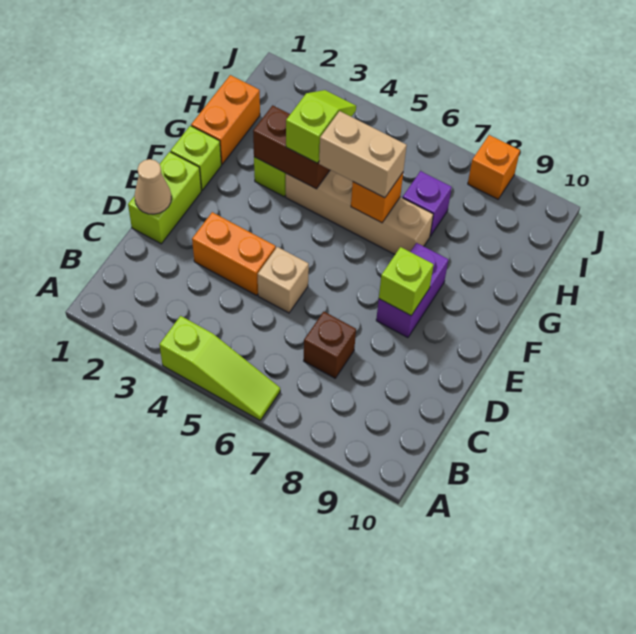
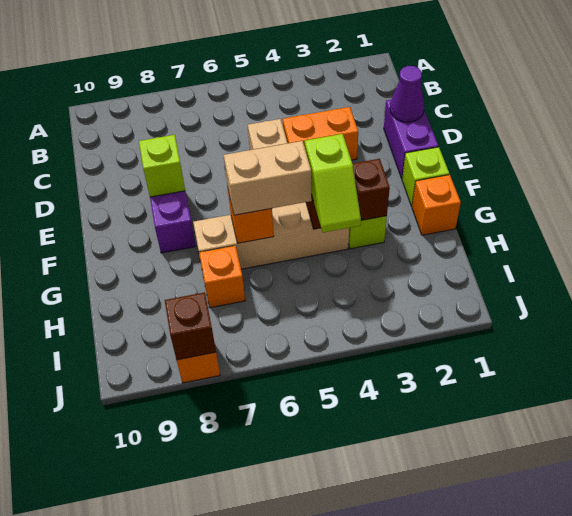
lime 1x3 slope [159,316,280,420] -> none
brown 1x1 brick [304,312,356,378] -> brown 1x1 brick moved to [165,292,216,360]
lime 1x2 brick [128,152,201,244] -> purple 1x2 brick [384,100,438,178]
tan 1x1 cone [134,159,171,214] -> purple 1x1 cone [390,66,425,122]
orange 1x2 brick [191,75,260,164] -> orange 1x1 brick [412,175,461,235]
purple 1x1 brick [403,171,452,236] -> orange 1x1 brick [199,246,245,308]

